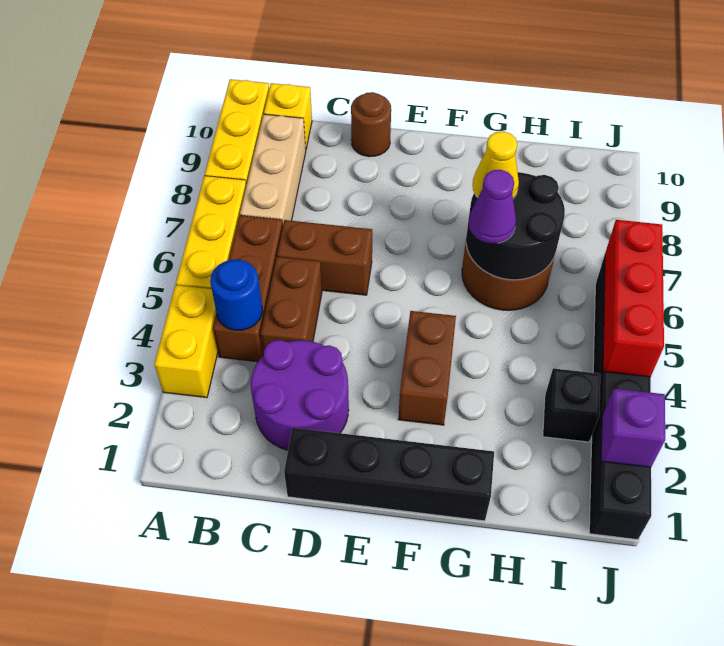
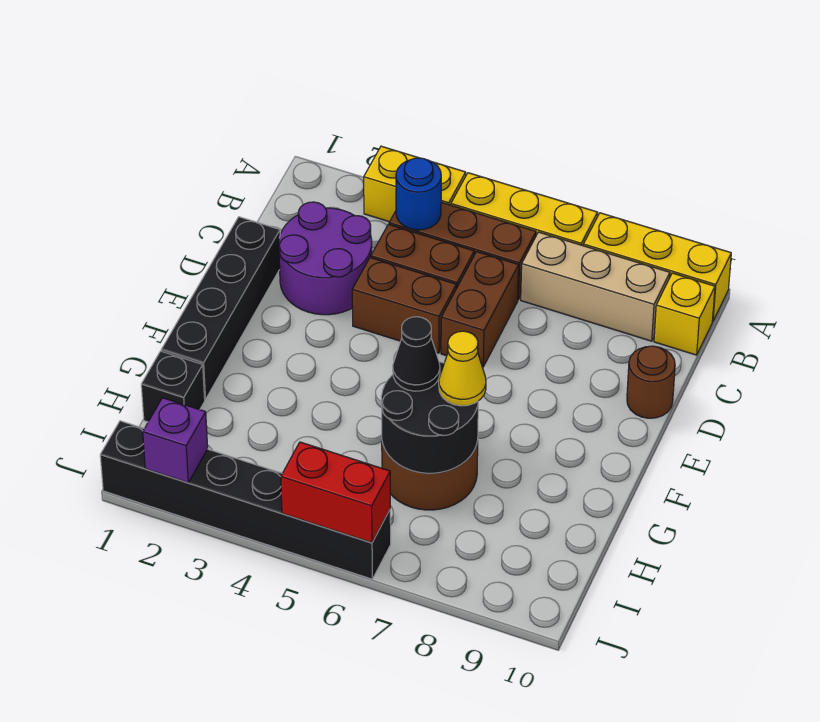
brown 1x2 brick [398,311,456,425] -> brown 1x2 brick moved to [352,257,456,353]
purple 1x1 cone [469,170,516,243] -> black 1x1 cone [393,317,440,391]
black 1x1 brick [543,368,600,442] -> black 1x1 brick moved to [141,351,205,422]
red 1x3 brick [603,220,664,377] -> red 1x2 brick [281,442,390,543]

